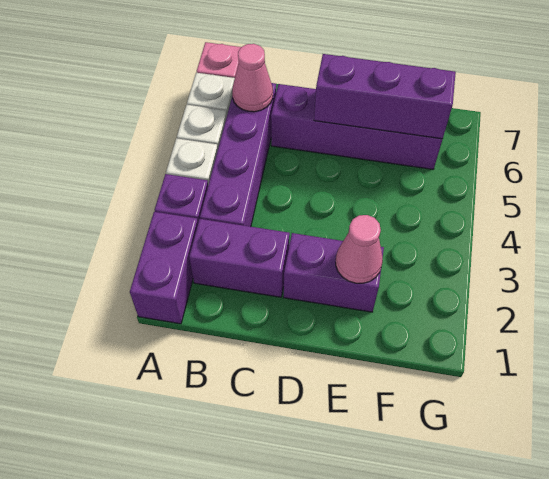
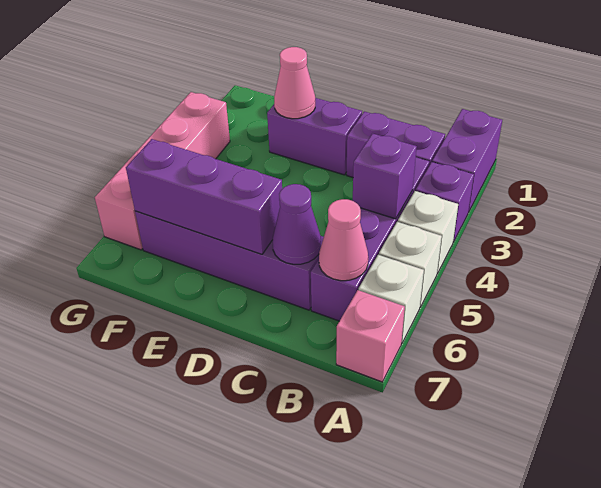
none -> purple 1x1 brick [353,133,417,219]
none -> purple 1x1 cone [273,184,321,264]
none -> pink 1x4 brick [95,92,230,250]

